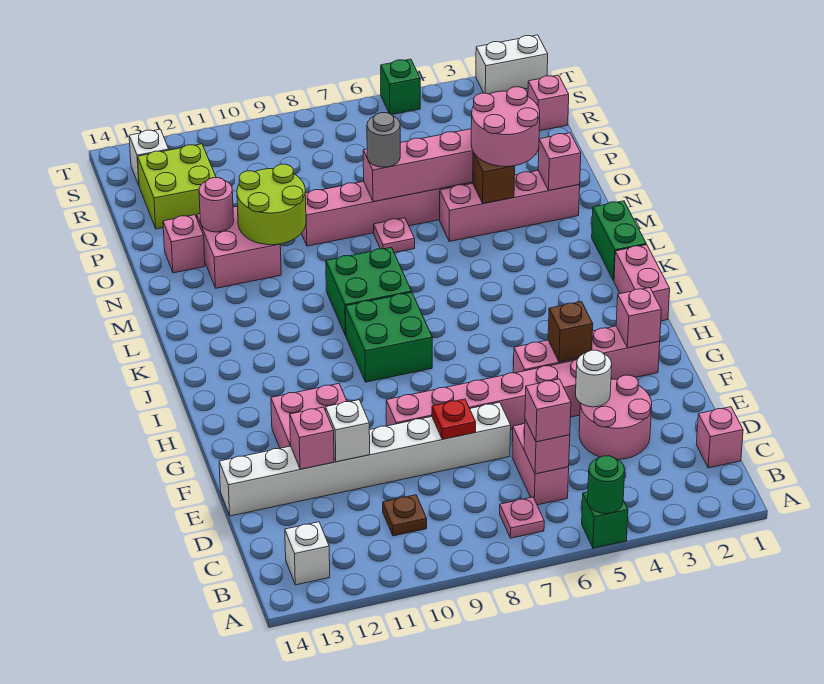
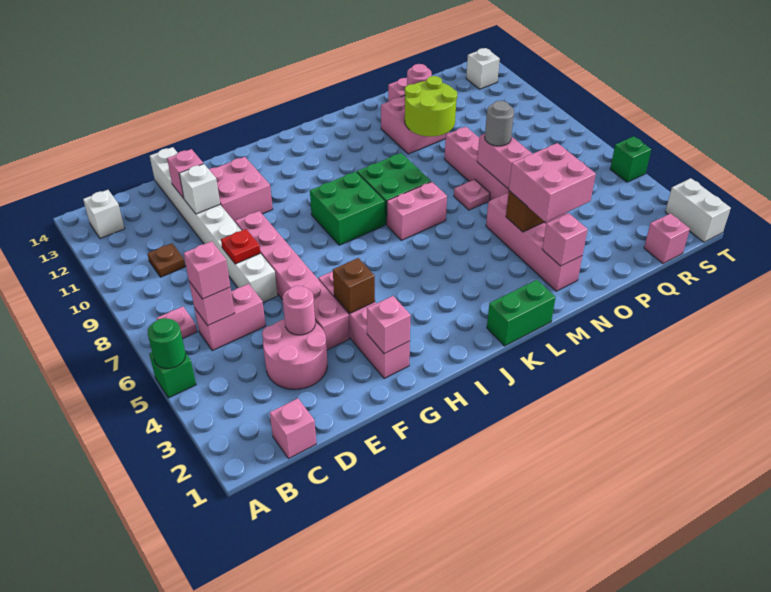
white 1x1 round brick [576,350,612,407] -> pink 1x1 round brick [283,286,315,335]
pink 1x2 brick [614,245,670,321] -> pink 1x2 brick moved to [387,182,447,240]
pink 2x2 round brick [471,87,540,167] -> pink 2x2 brick [509,143,596,222]
lime 2x2 brick [138,144,216,229] -> none

